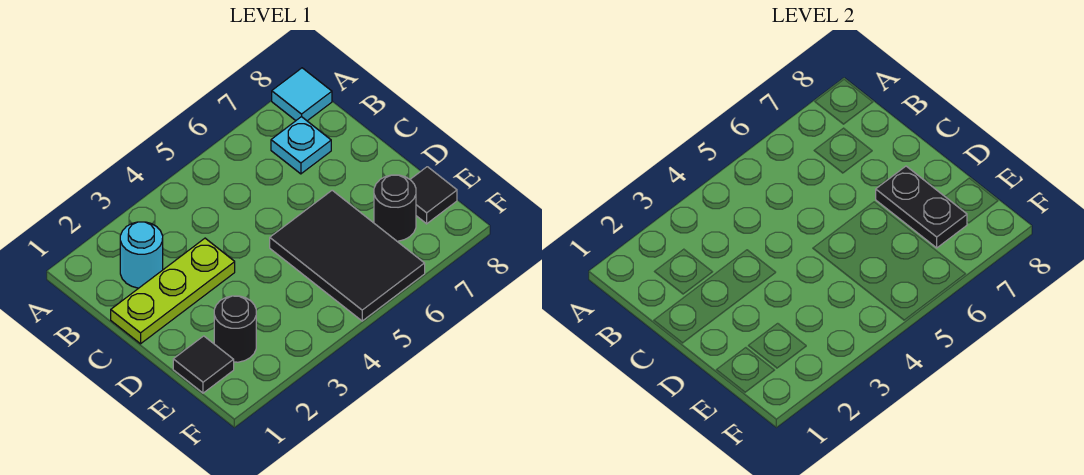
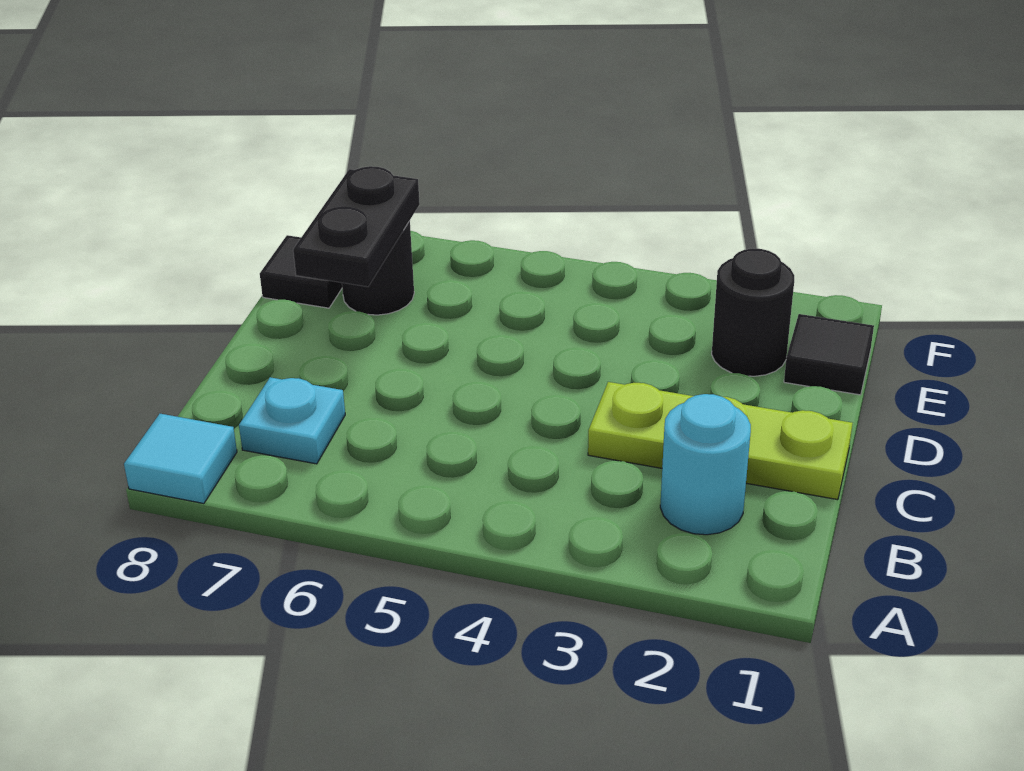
black 2x3 tile [270,190,425,321] -> none

